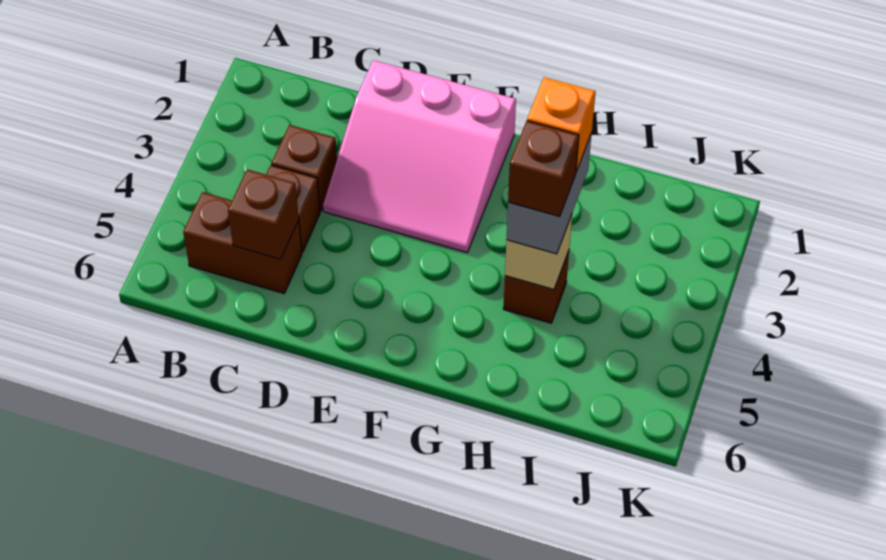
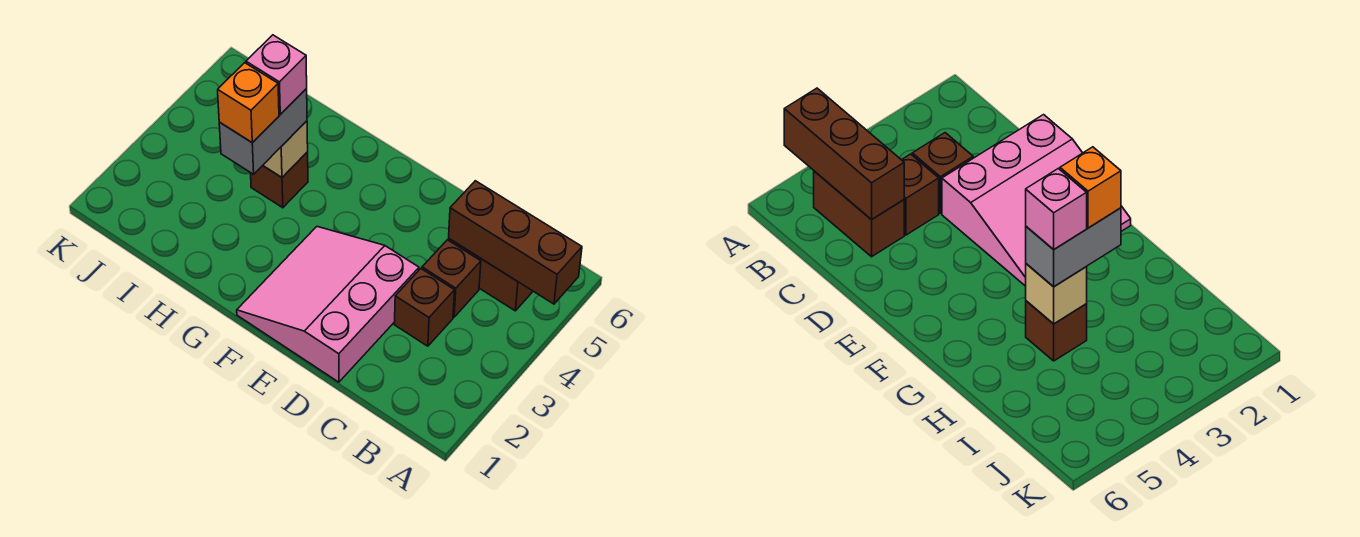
brown 1x1 brick [228,169,299,259] -> brown 1x3 brick [449,181,582,304]
pink 3x3 slope [323,60,516,252] -> pink 3x3 slope turned to [237,227,419,382]
brown 1x1 brick [508,121,579,217] -> pink 1x1 brick [246,35,307,114]

